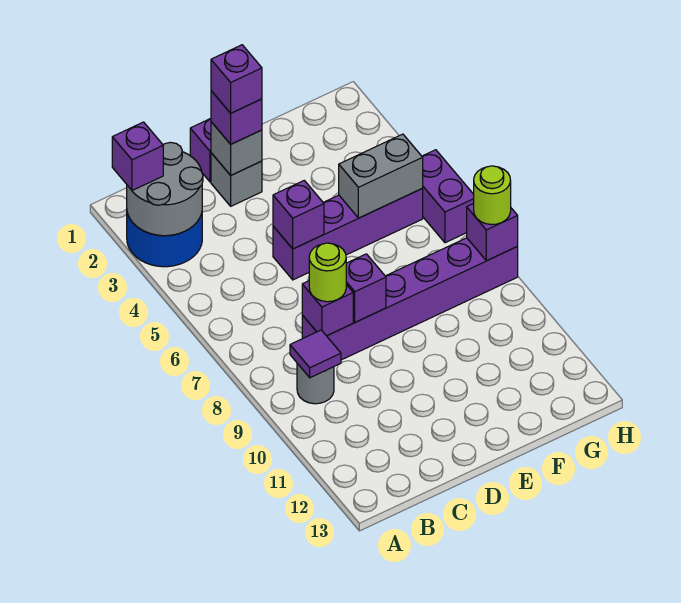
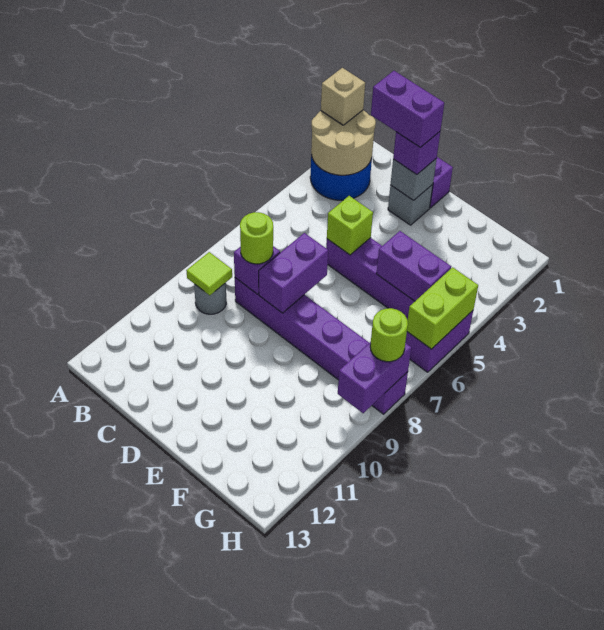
grey 2x2 round brick [127,142,203,236] -> tan 2x2 round brick [311,110,376,175]
purple 1x1 brick [112,122,163,191] -> tan 1x1 brick [321,68,365,125]
purple 1x1 tile [290,330,341,378] -> lime 1x1 tile [186,252,232,295]
purple 1x1 brick [211,45,262,113] -> purple 1x2 brick [371,71,444,148]
purple 1x1 brick [273,181,324,249] -> lime 1x1 brick [327,196,373,255]
purple 1x1 brick [346,254,386,322] -> purple 1x2 brick [259,233,328,313]
grey 1x2 brick [339,134,423,218] -> purple 1x2 brick [376,231,451,301]
none -> lime 1x2 brick [407,267,478,349]
purple 1x1 brick [467,204,518,261] -> purple 1x2 brick [338,342,411,413]

